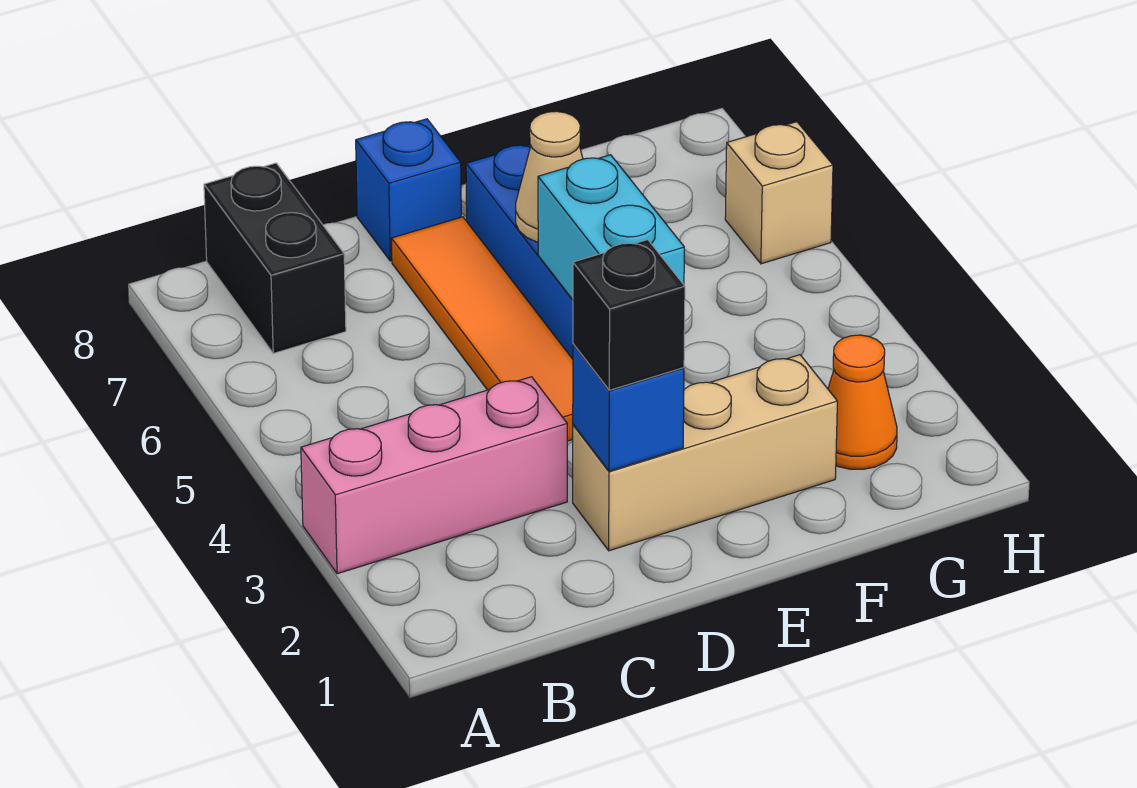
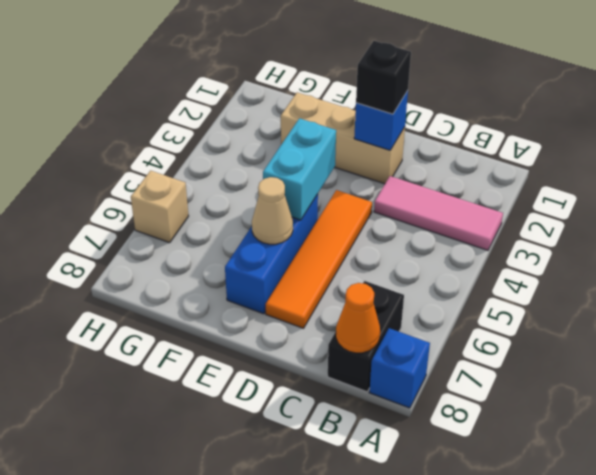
pink 1x3 brick [301,377,567,574] -> pink 1x3 tile [374,176,503,250]
blue 1x1 brick [356,119,461,261] -> blue 1x1 brick moved to [369,328,430,408]
orange 1x1 cone [828,335,897,469] -> orange 1x1 cone moved to [336,283,380,353]

